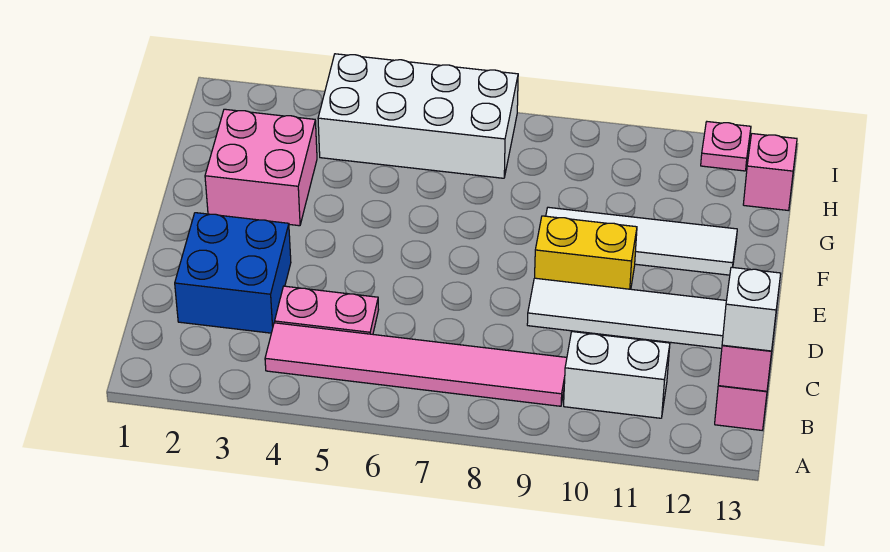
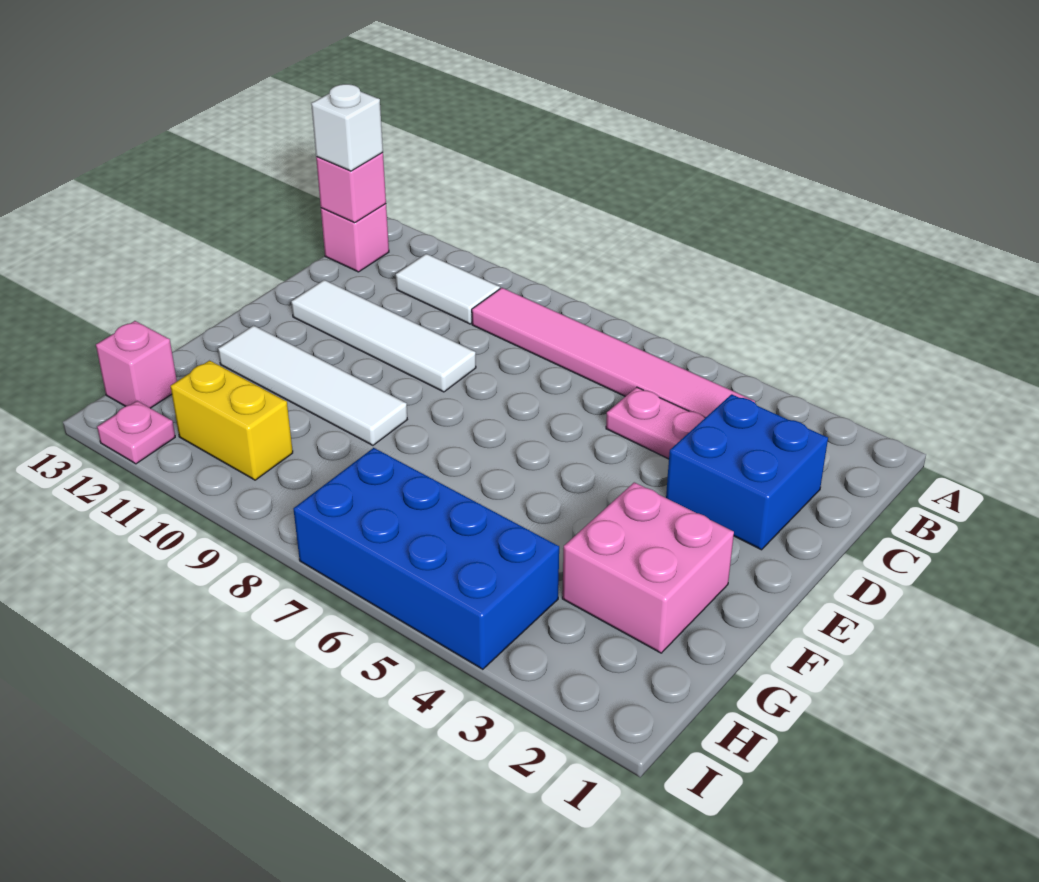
white 1x2 brick [564,332,670,418] -> white 1x2 tile [396,254,500,324]
yellow 1x2 brick [535,216,637,289] -> yellow 1x2 brick moved to [171,361,293,480]
white 2x4 brick [318,54,518,178] -> blue 2x4 brick [294,448,559,669]

